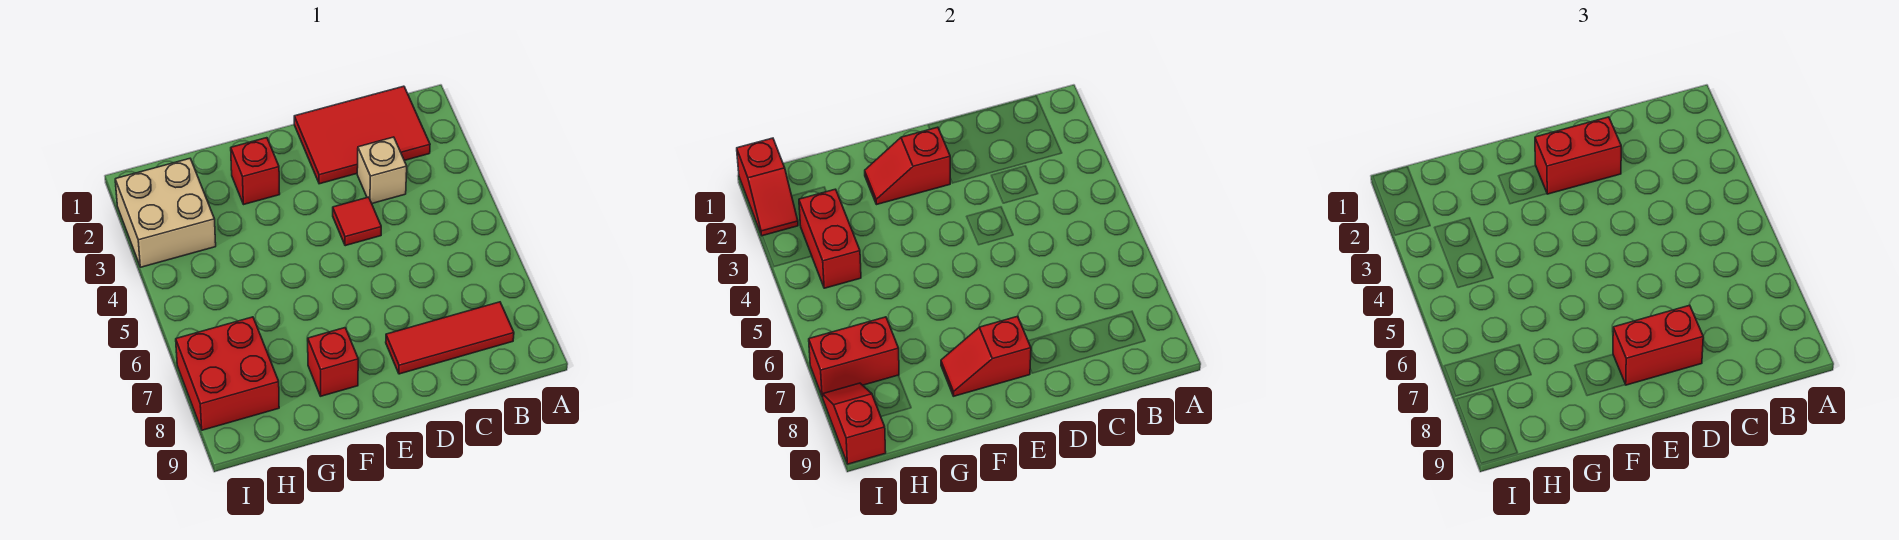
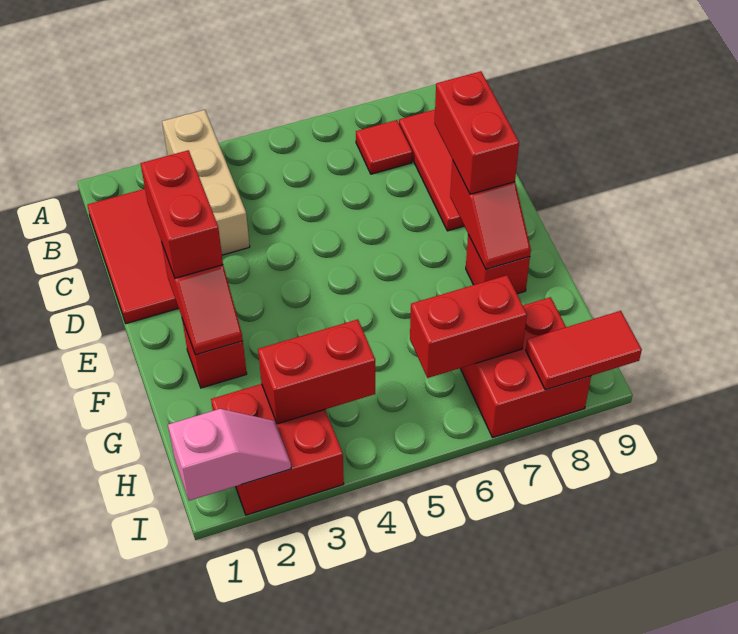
tan 1x1 brick [357,137,407,203] -> tan 1x3 brick [162,110,250,255]
red 1x1 tile [333,197,381,246] -> red 1x1 tile moved to [356,120,412,174]
tan 2x2 brick [115,159,216,267] -> red 2x2 brick [211,384,344,515]
red 1x2 brick [809,317,899,397] -> red 1x2 brick turned to [410,275,527,378]
red 1x2 slope [737,138,798,236] -> pink 1x2 slope [168,409,291,501]
red 1x2 slope [822,383,886,464] -> red 1x2 tile [526,311,642,390]

